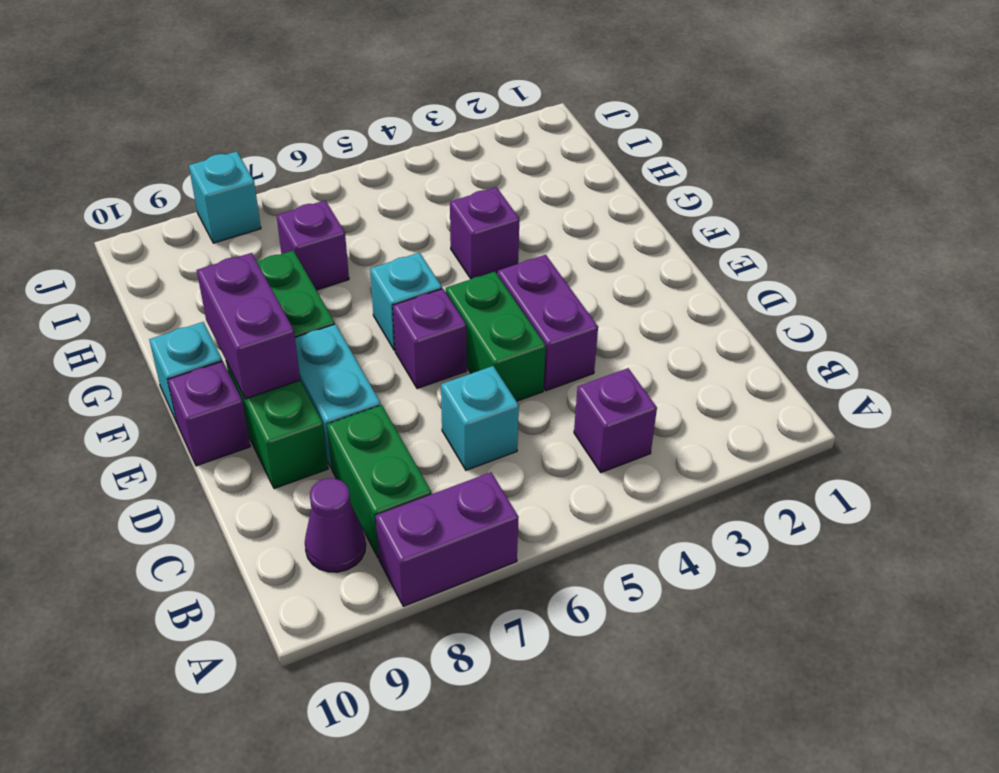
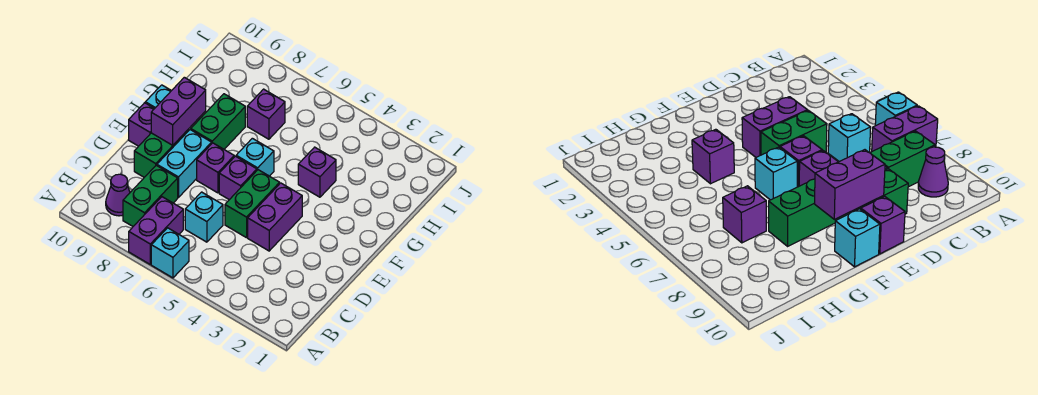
purple 1x2 brick [376,472,518,606] -> purple 1x2 brick turned to [129,197,183,264]
purple 1x1 brick [574,368,657,473] -> purple 1x1 brick moved to [197,143,234,193]
cyan 1x1 brick [189,151,261,243] -> cyan 1x1 brick moved to [151,228,189,278]

